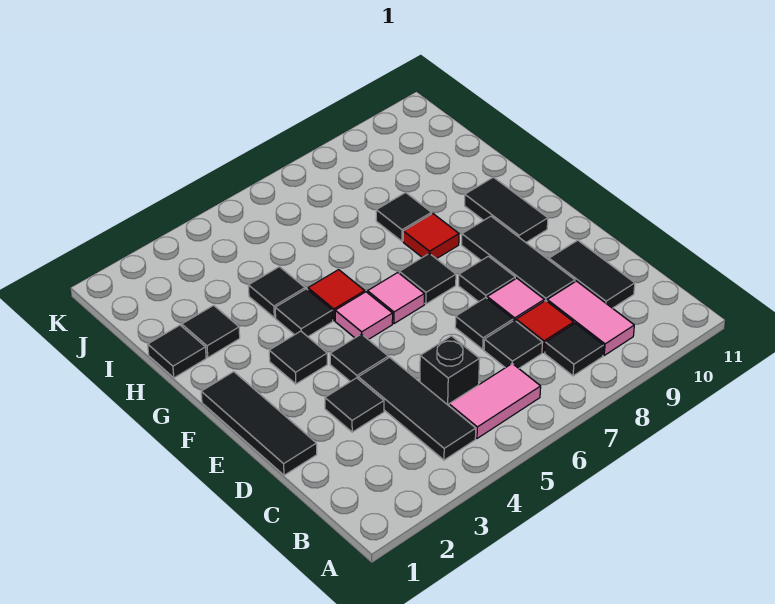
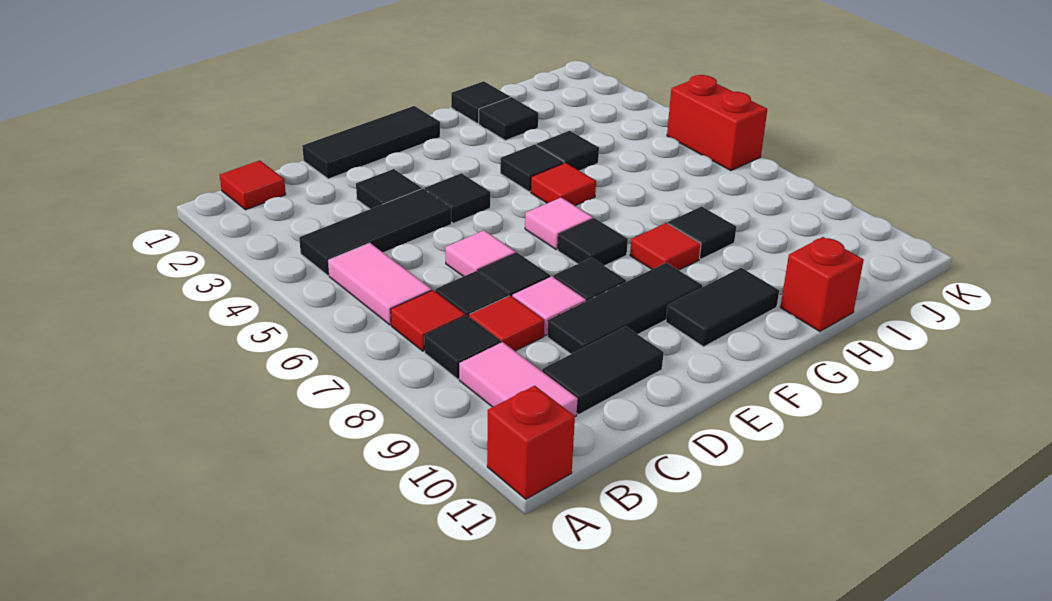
none -> red 1x1 brick [487,386,575,499]
none -> red 1x1 tile [220,160,286,210]
none -> red 1x1 tile [391,290,465,351]
pink 1x2 tile [547,281,634,355] -> pink 1x2 tile turned to [459,342,578,417]
black 1x1 brick [420,336,480,406] -> none
black 1x1 tile [269,331,327,384] -> none
pink 1x1 tile [335,292,393,340] -> pink 1x1 tile moved to [445,230,516,277]
none -> red 1x1 brick [780,237,864,331]
none -> red 1x2 brick [667,75,767,171]

